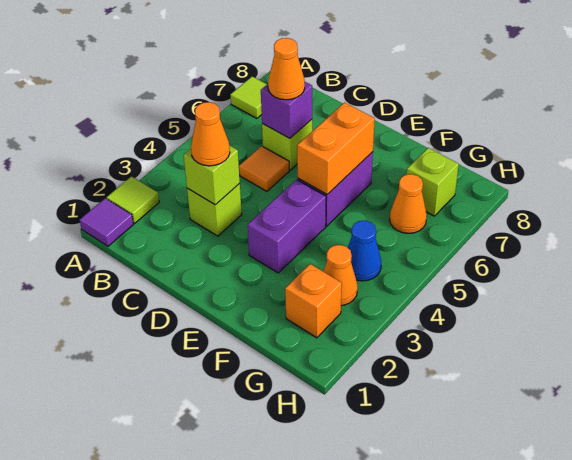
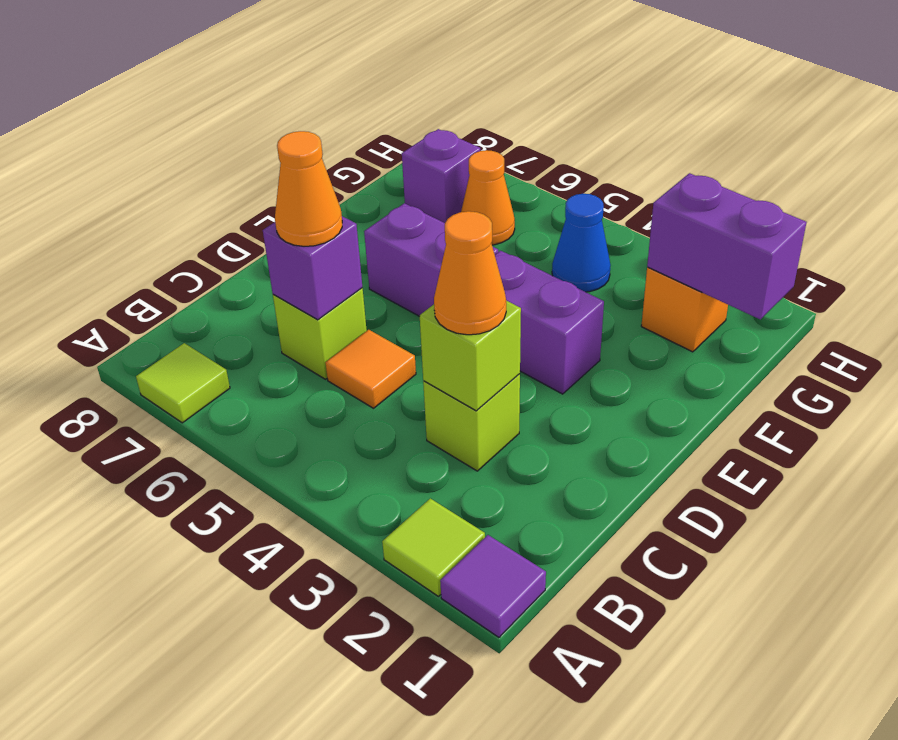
orange 1x2 brick [297,102,375,194] -> none
none -> purple 1x2 brick [647,173,807,319]
orange 1x1 cone [323,245,358,306] -> none
lime 1x1 brick [407,148,459,216] -> purple 1x1 brick [402,129,480,223]

